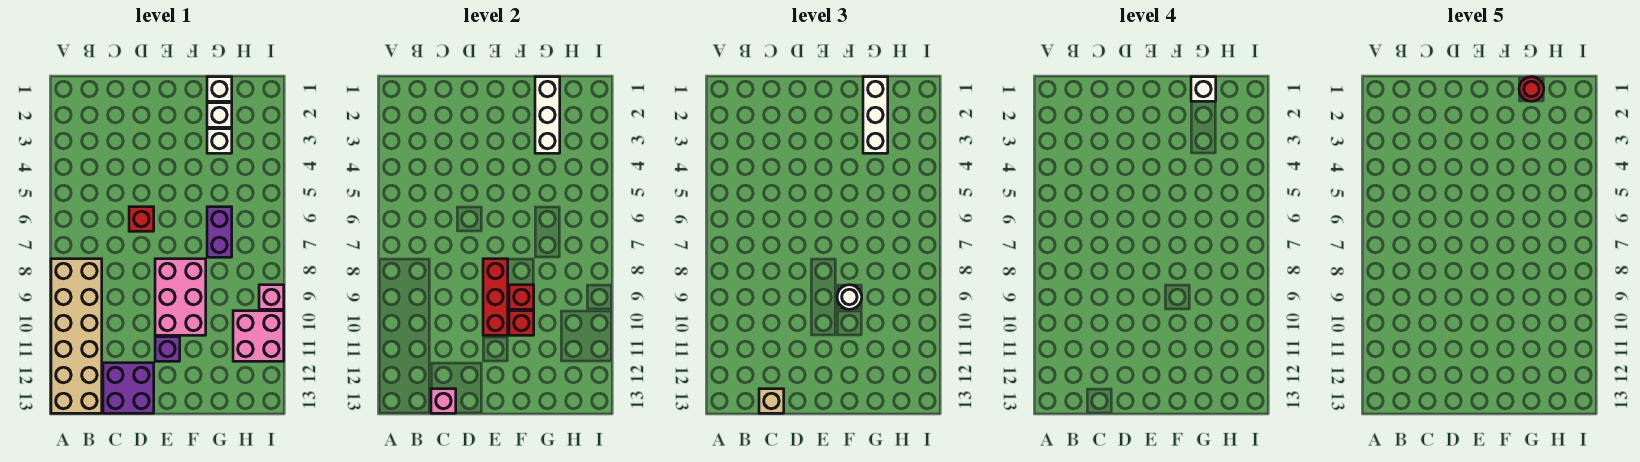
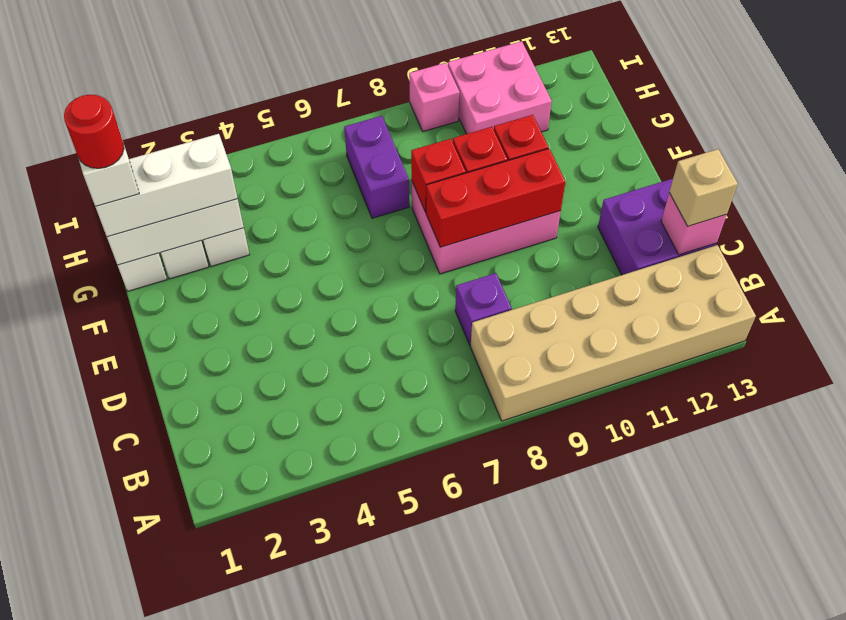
red 1x1 brick [129,207,154,231] -> red 1x1 brick moved to [411,139,466,212]
purple 1x1 brick [155,337,180,361] -> purple 1x1 brick moved to [455,273,512,345]
white 1x1 round brick [837,285,862,309] -> none
purple 1x2 brick [207,207,232,257] -> purple 1x2 brick turned to [344,116,409,218]

